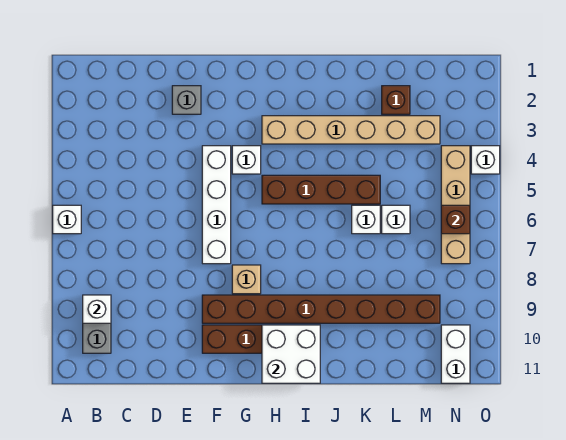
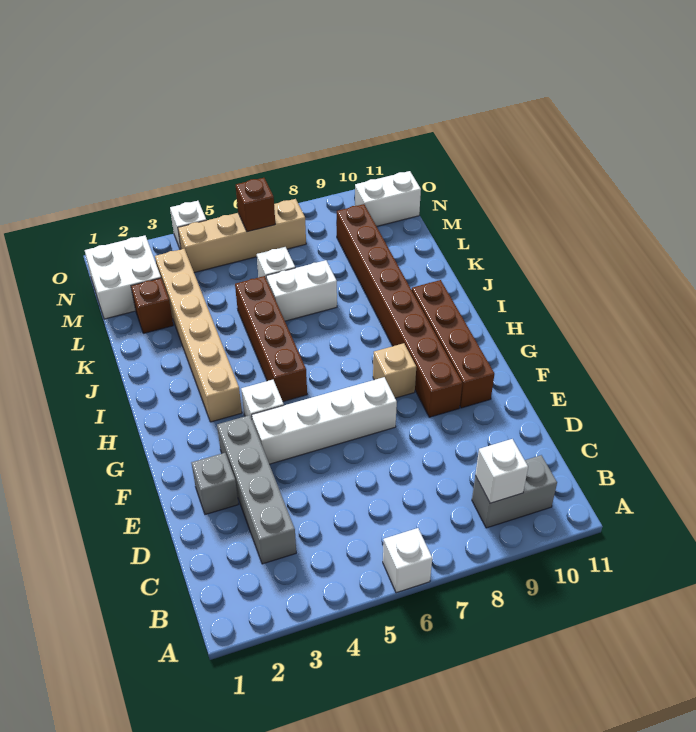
none -> grey 1x4 brick [217,415,296,564]
white 2x2 brick [262,325,320,383] -> white 2x2 brick moved to [85,236,161,319]
white 1x1 brick [352,205,380,234] -> white 1x2 brick [266,260,337,321]

